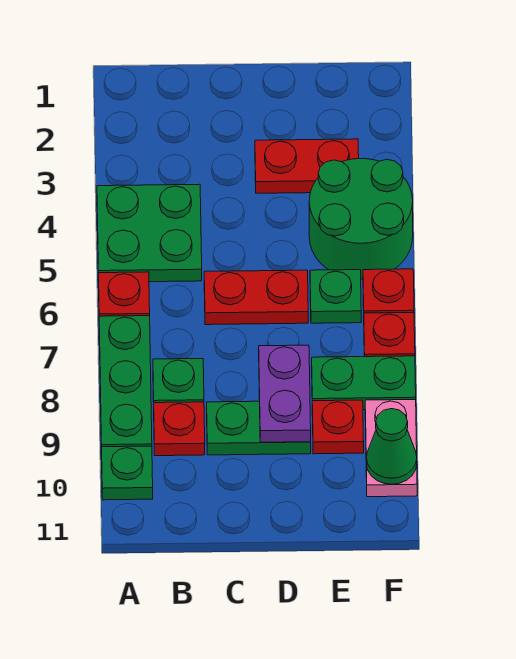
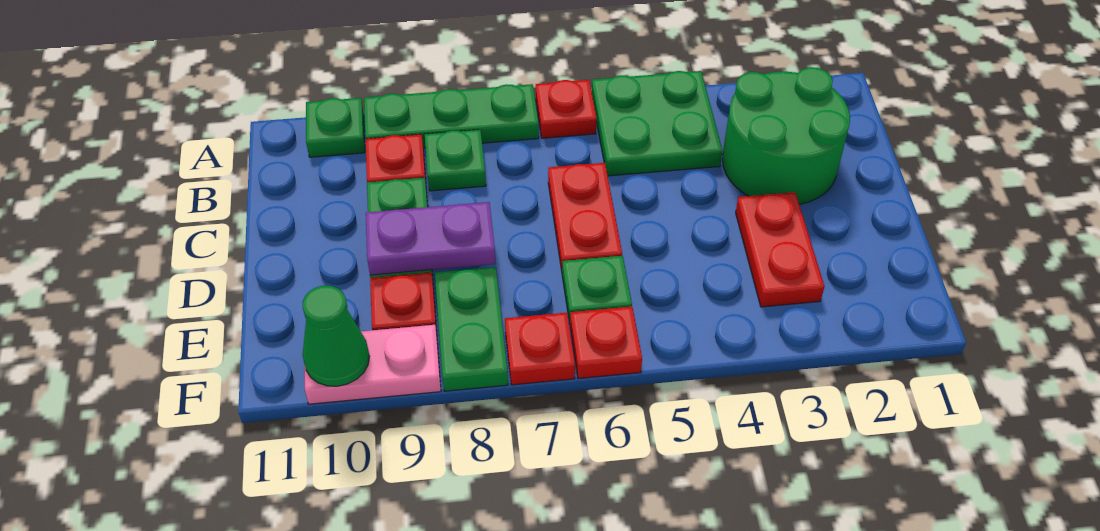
green 2x2 round brick [309,159,413,279] -> green 2x2 round brick moved to [722,67,850,204]

